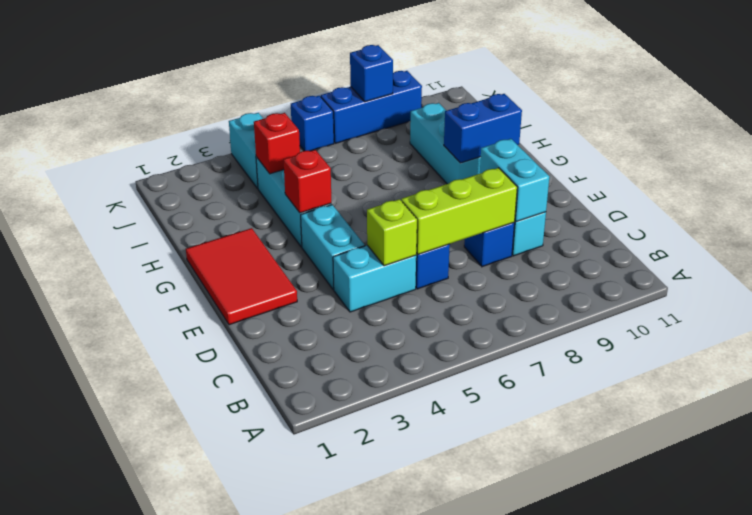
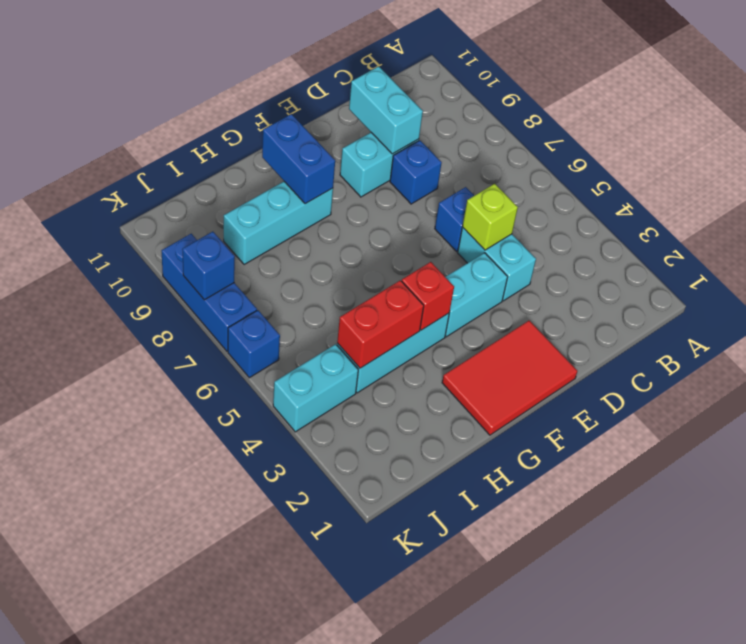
lime 1x3 brick [401,168,517,254] -> none
cyan 1x2 brick [480,139,549,222] -> cyan 1x2 brick turned to [349,66,423,154]
red 1x1 brick [254,113,300,174] -> red 1x2 brick [337,280,424,368]

